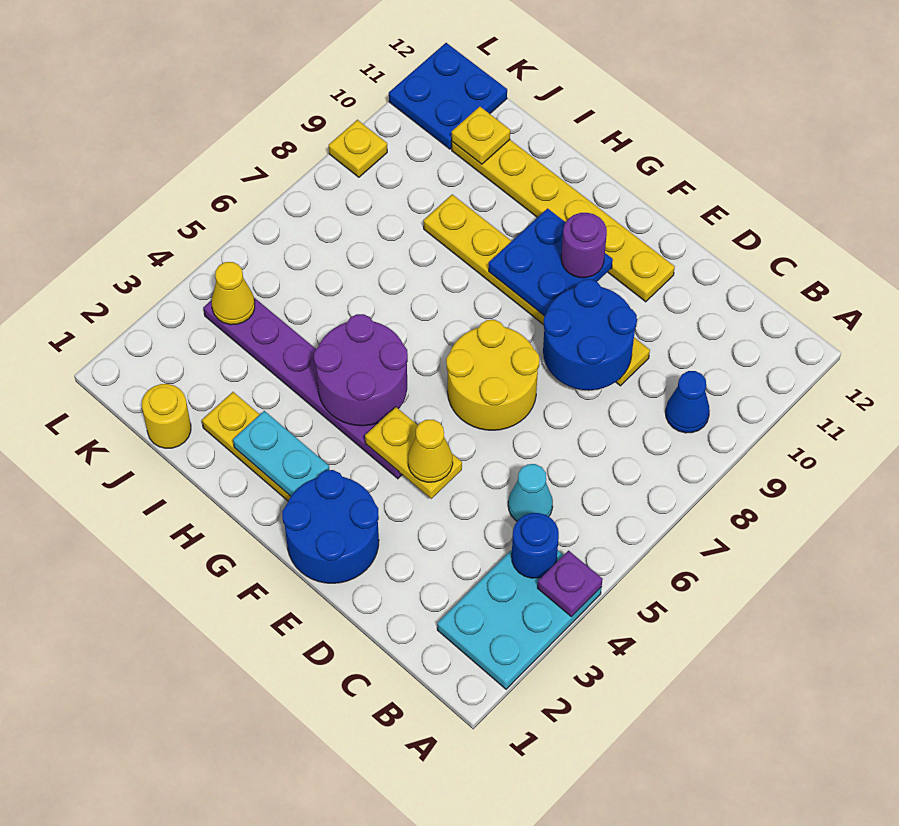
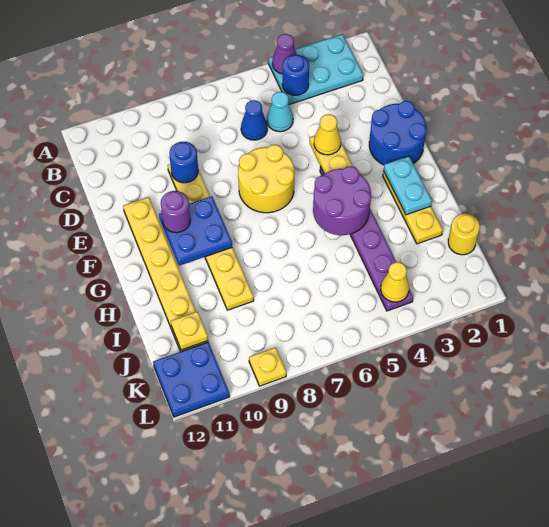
purple 1x1 plate [538,551,603,617] -> purple 1x1 cone [272,34,297,74]
blue 1x1 cone [665,371,710,433] -> blue 1x1 cone moved to [241,100,267,140]
blue 2x2 round brick [543,279,637,390] -> blue 1x1 round brick [169,142,198,183]

